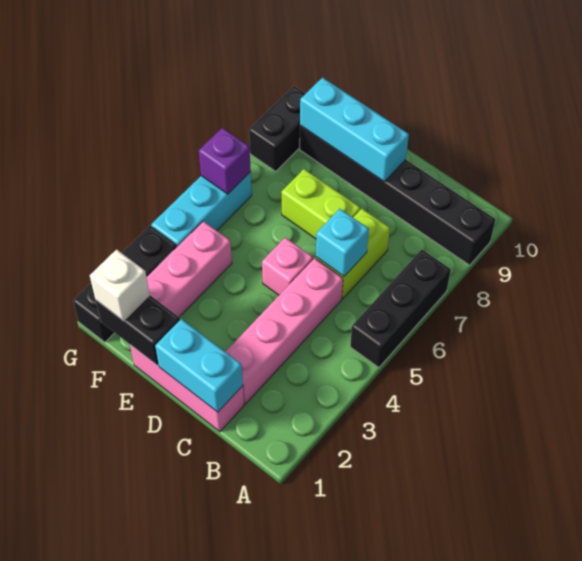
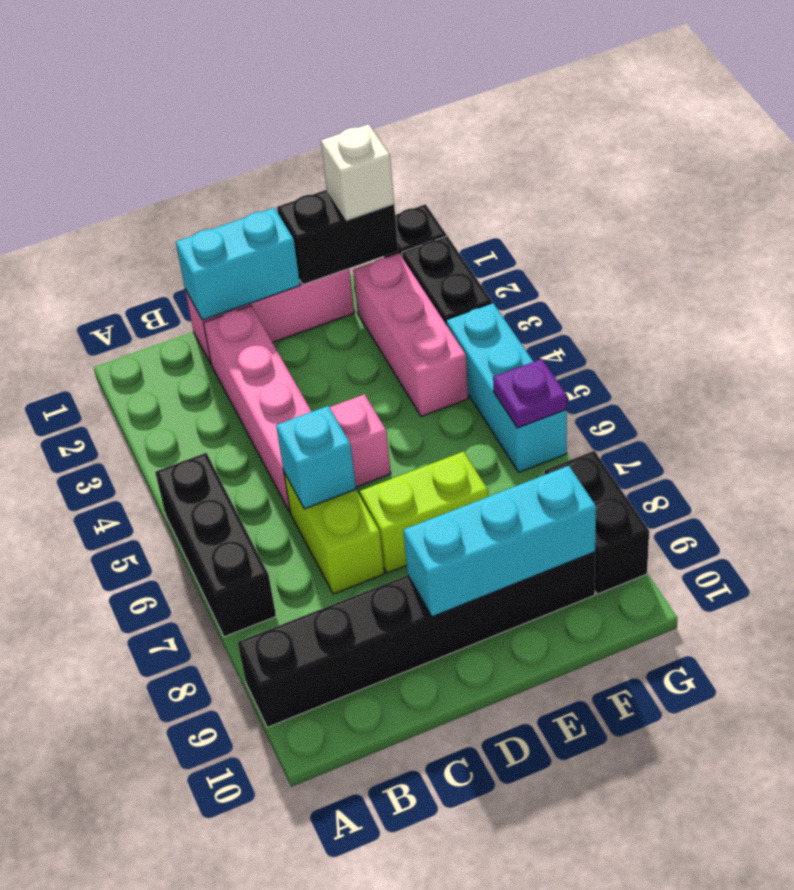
purple 1x1 brick [199,128,251,194] -> purple 1x1 plate [493,359,567,428]

